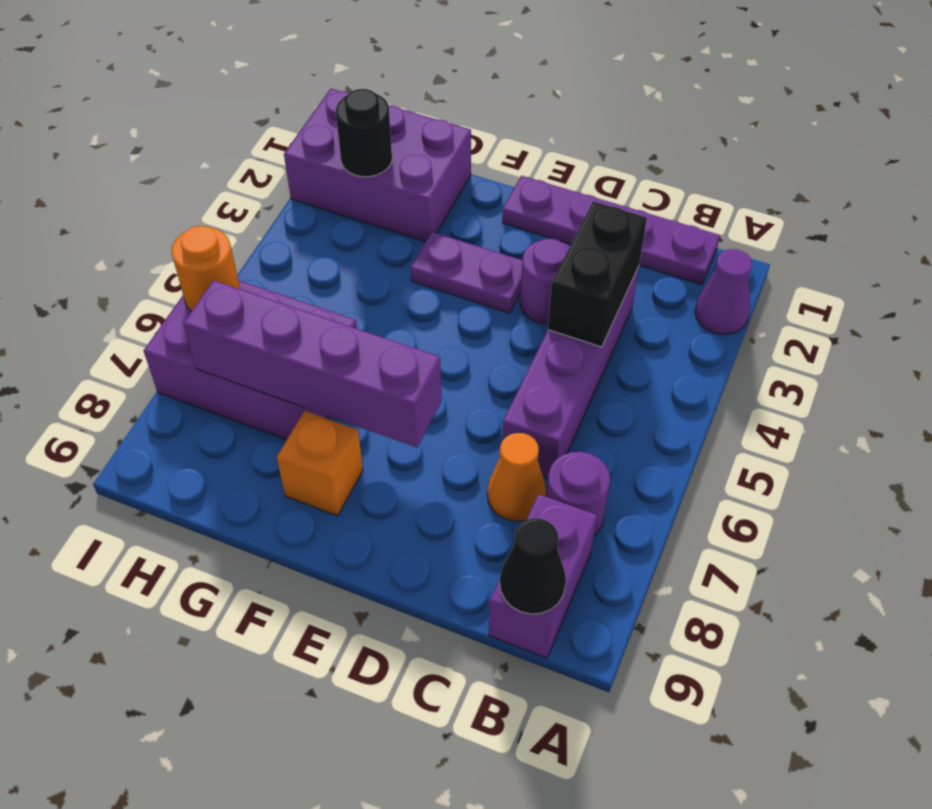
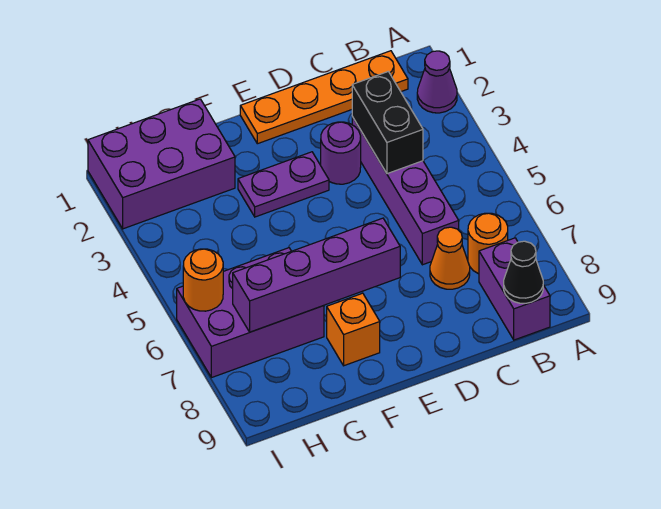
purple 1x4 plate [502,176,720,285] -> orange 1x4 plate [240,51,408,144]
purple 1x1 round brick [546,452,610,536] -> orange 1x1 round brick [468,213,508,274]
black 1x1 round brick [336,89,392,177] -> none

